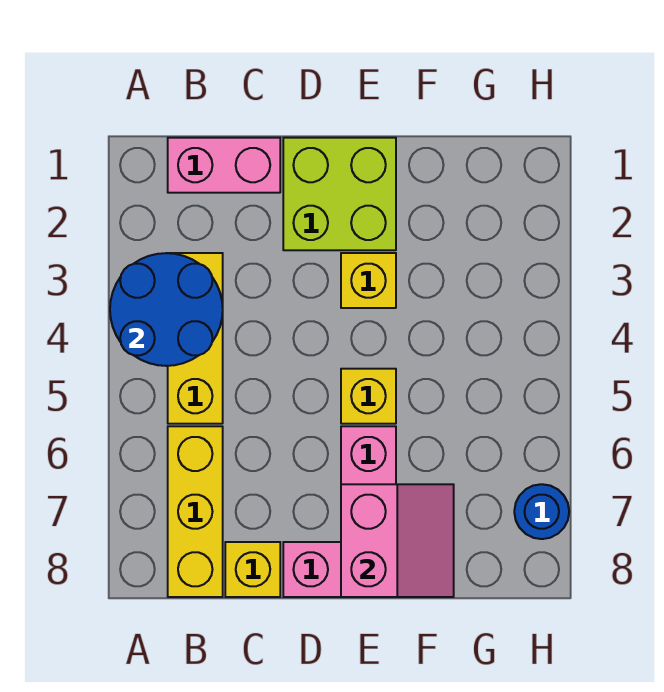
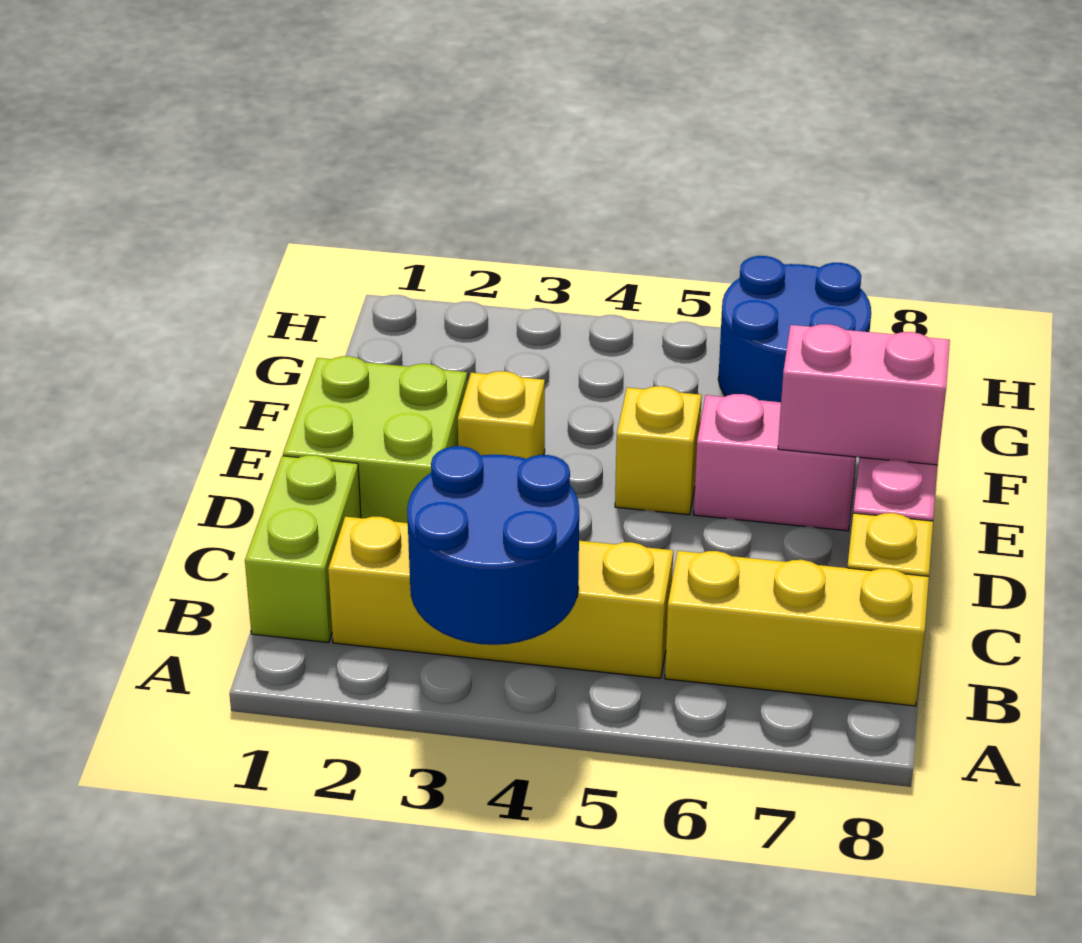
pink 1x2 brick [168,138,280,193] -> lime 1x2 brick [245,455,361,643]
yellow 1x3 brick [168,253,223,424] -> yellow 1x4 brick [328,517,673,678]
blue 1x1 round brick [514,484,569,539] -> blue 2x2 round brick [718,256,871,402]

